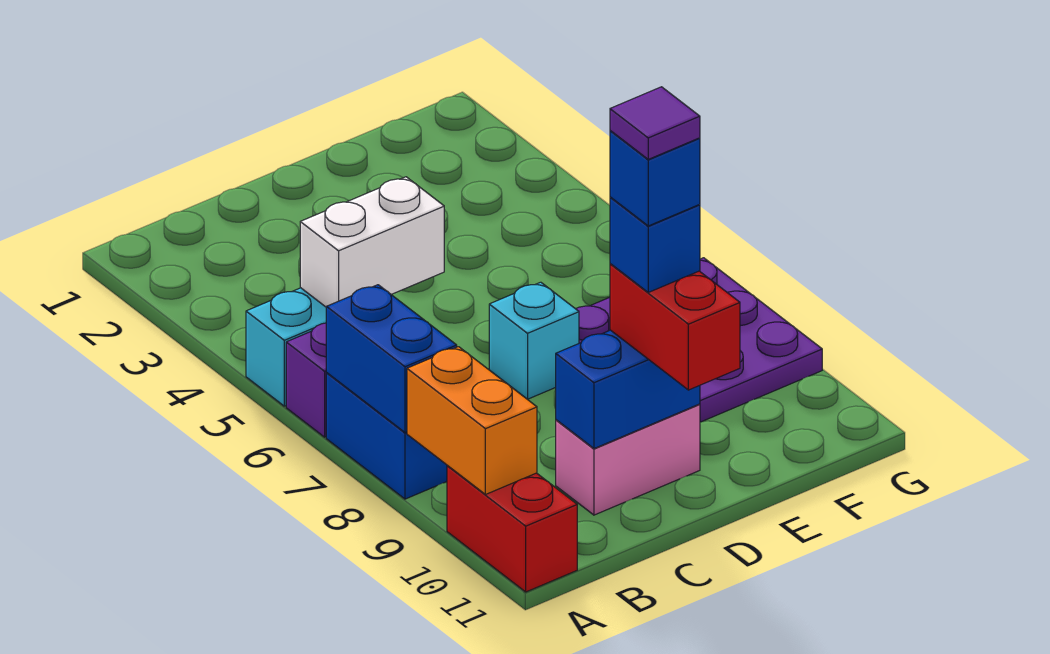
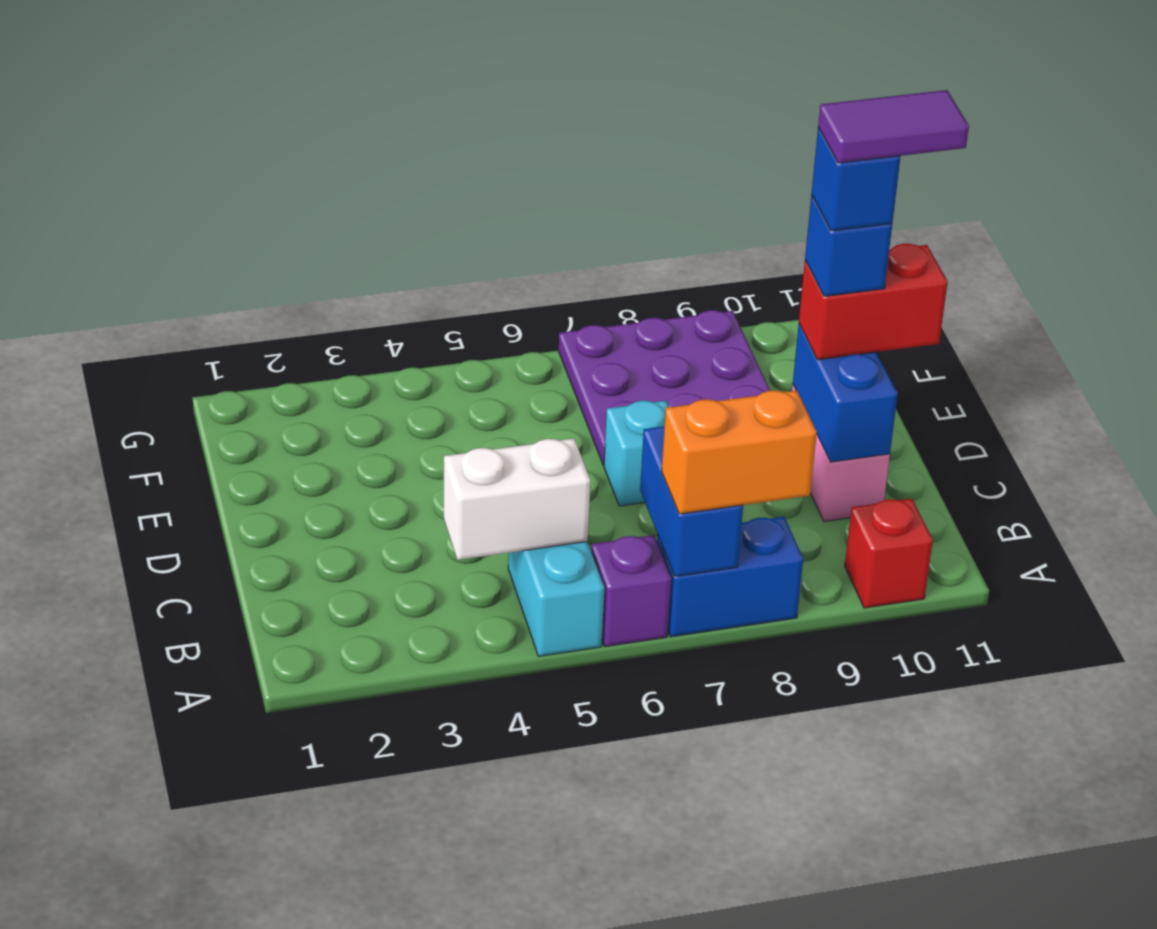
blue 1x2 brick [326,285,457,433] -> blue 1x2 brick turned to [640,427,743,576]
orange 1x2 brick [407,347,537,495] -> orange 1x2 brick moved to [662,390,817,514]
red 1x2 brick [447,466,577,592] -> red 1x1 brick [845,499,933,608]
white 1x2 brick [300,177,444,307] -> white 1x2 brick turned to [444,439,590,560]
purple 1x1 tile [610,87,700,159] -> purple 1x2 tile [818,90,969,163]

